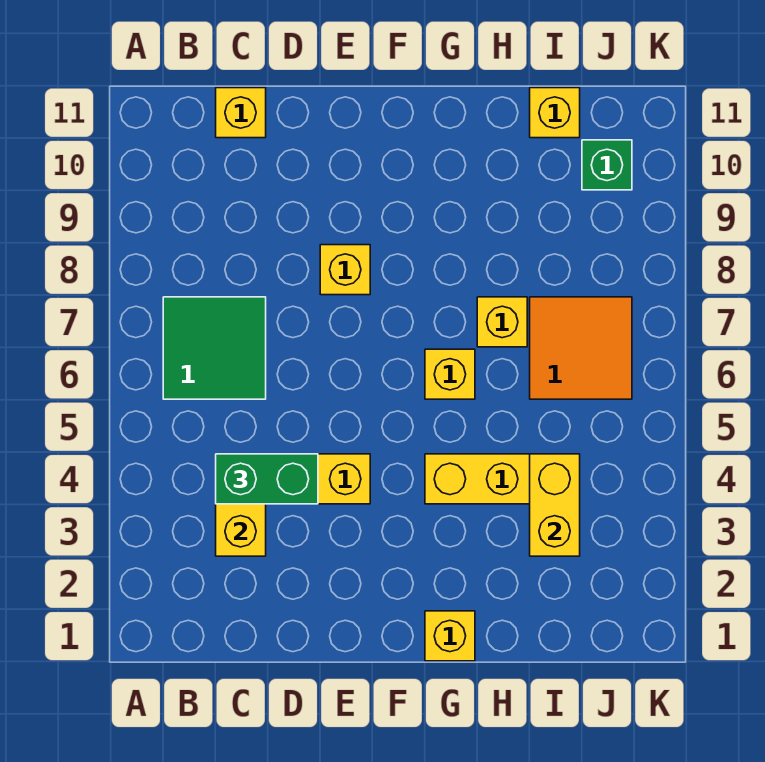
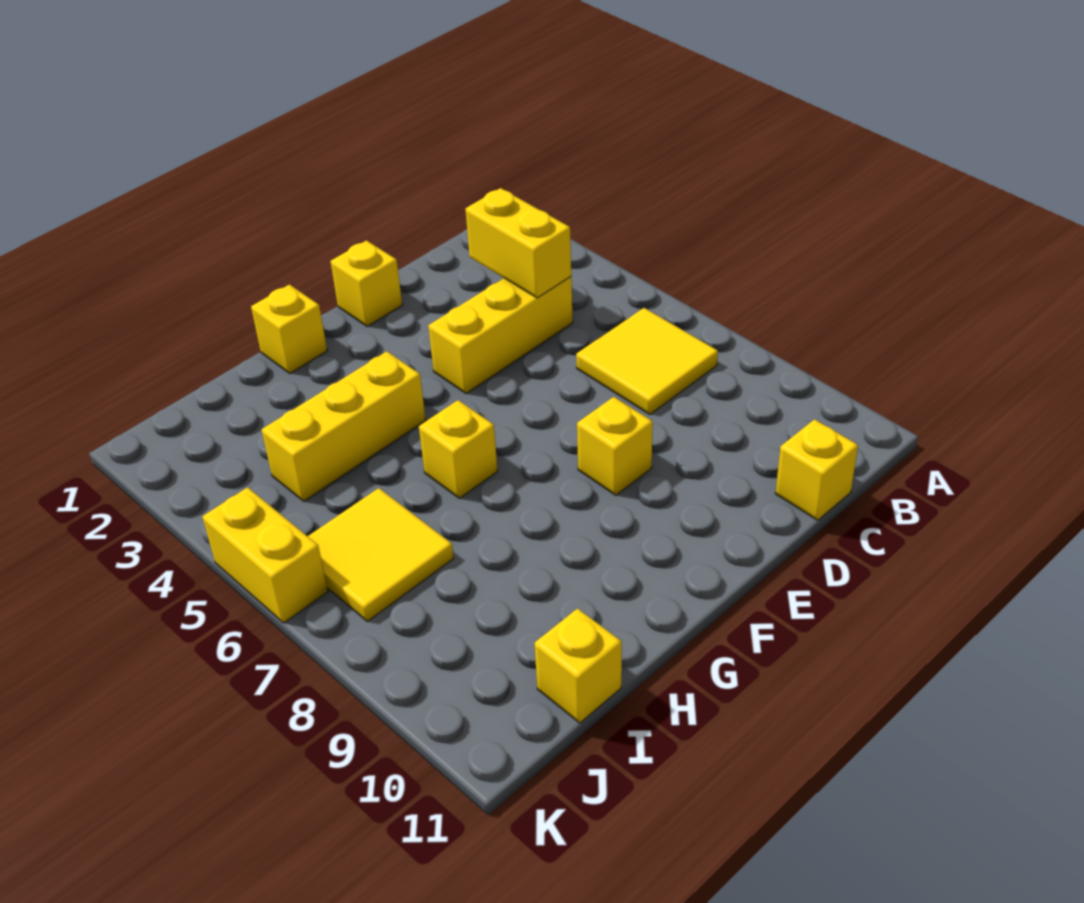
green 2x2 tile [163,297,266,399] -> yellow 2x2 tile [576,308,718,415]
green 1x2 brick [216,454,318,504] -> none
yellow 1x1 brick [477,297,527,347] -> yellow 1x1 brick moved to [330,240,402,326]
yellow 1x2 brick [530,454,580,556] -> yellow 1x2 brick moved to [202,487,328,623]
orange 2x2 tile [530,297,632,399] -> yellow 2x2 tile [308,488,454,621]
green 1x1 brick [582,140,632,190] -> none

